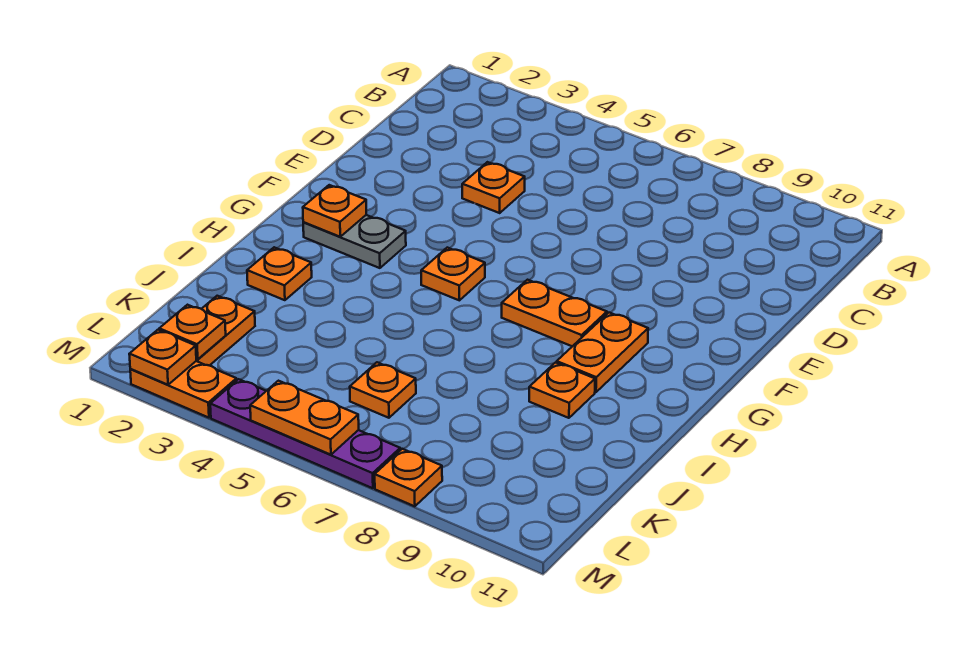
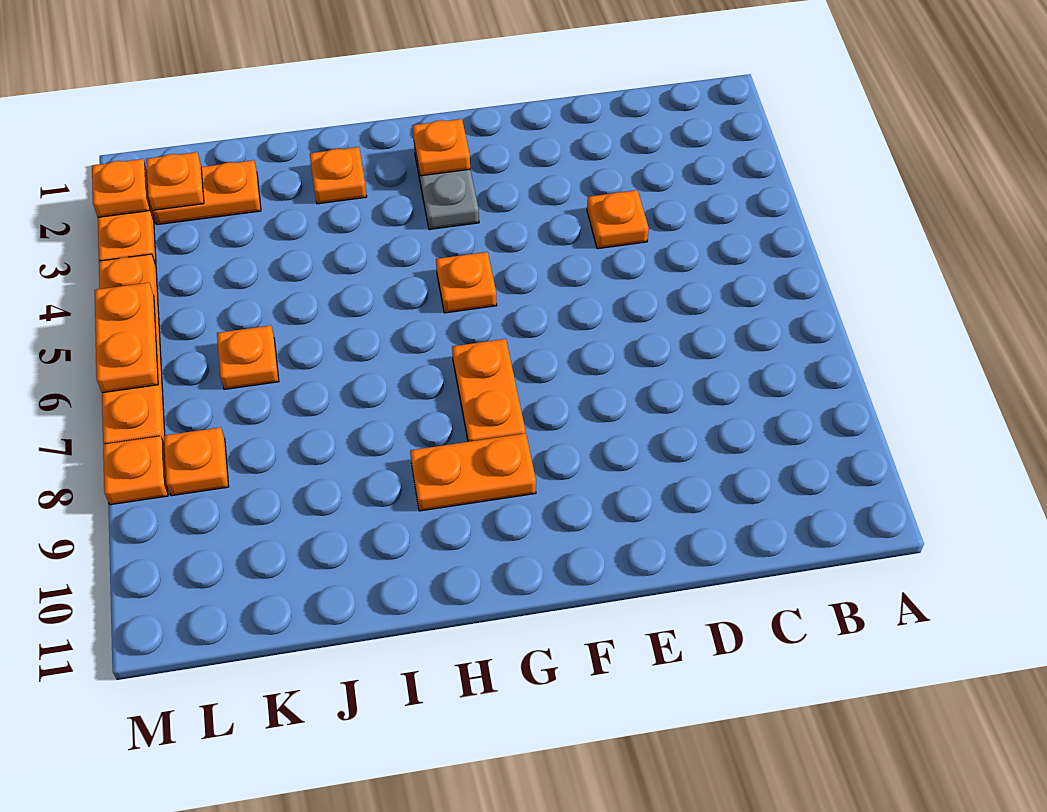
orange 1x1 plate [529,362,595,418] -> orange 1x1 plate moved to [164,427,229,496]
purple 1x4 plate [210,379,400,488] -> orange 1x4 plate [99,254,165,444]

